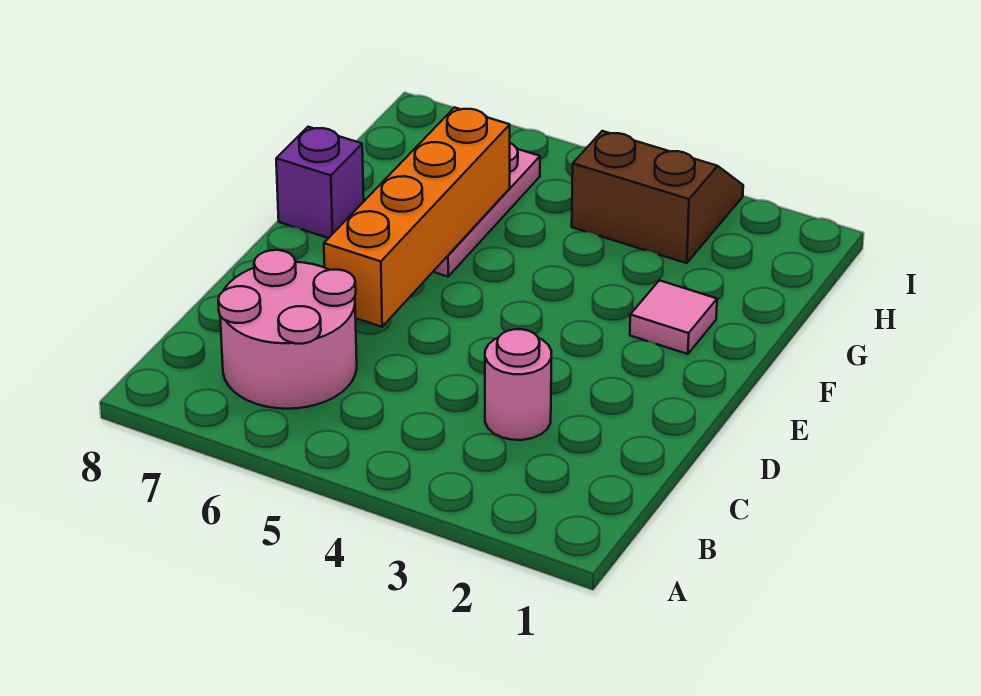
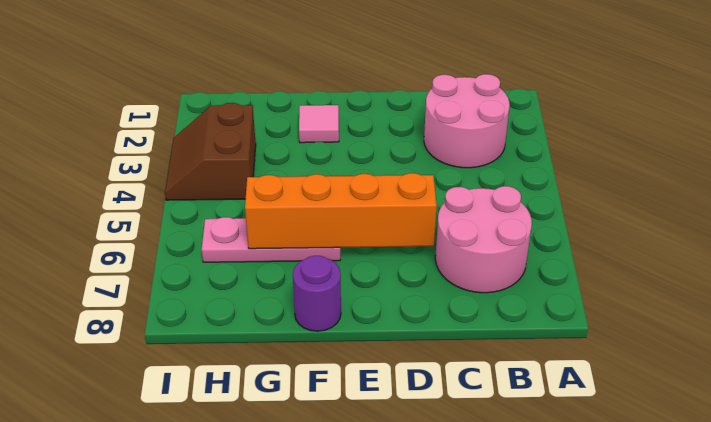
pink 1x1 round brick [485,329,552,440] -> pink 2x2 round brick [424,74,510,168]
purple 1x1 brick [276,127,364,238] -> purple 1x1 round brick [293,256,341,331]

